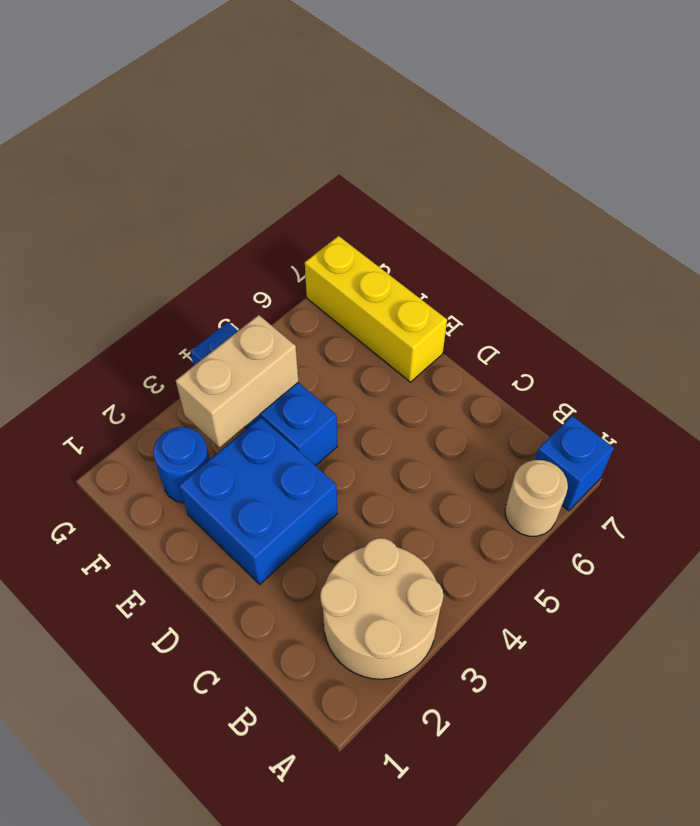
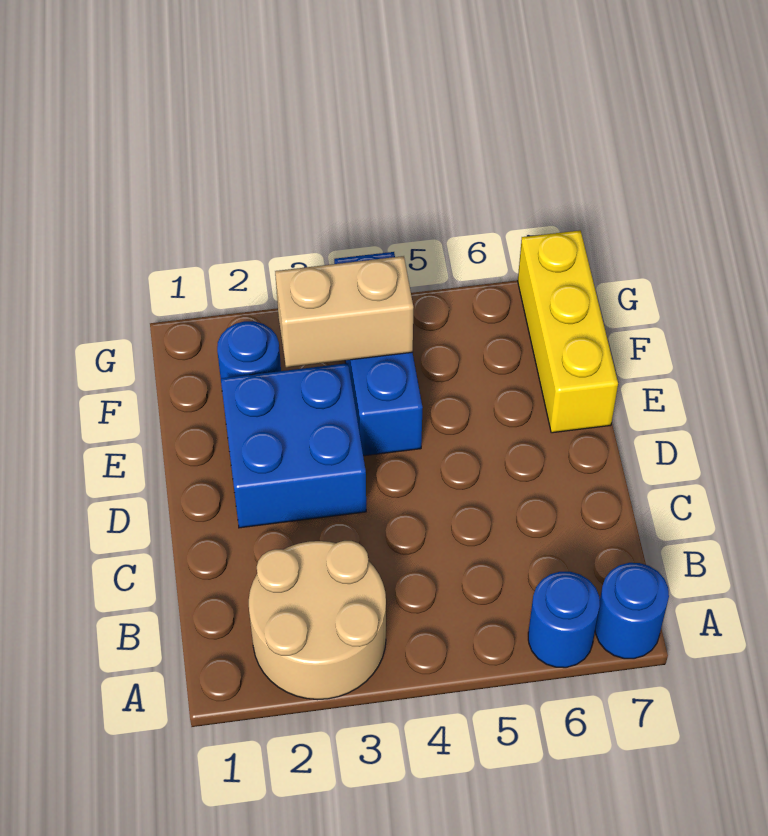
tan 1x1 round brick [505,460,568,536] -> blue 1x1 round brick [528,572,600,668]
blue 1x1 brick [535,416,614,511] -> blue 1x1 round brick [595,563,669,659]

